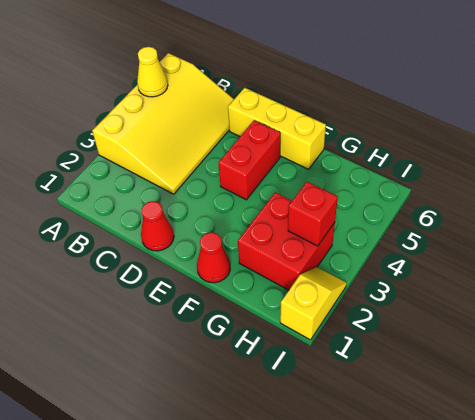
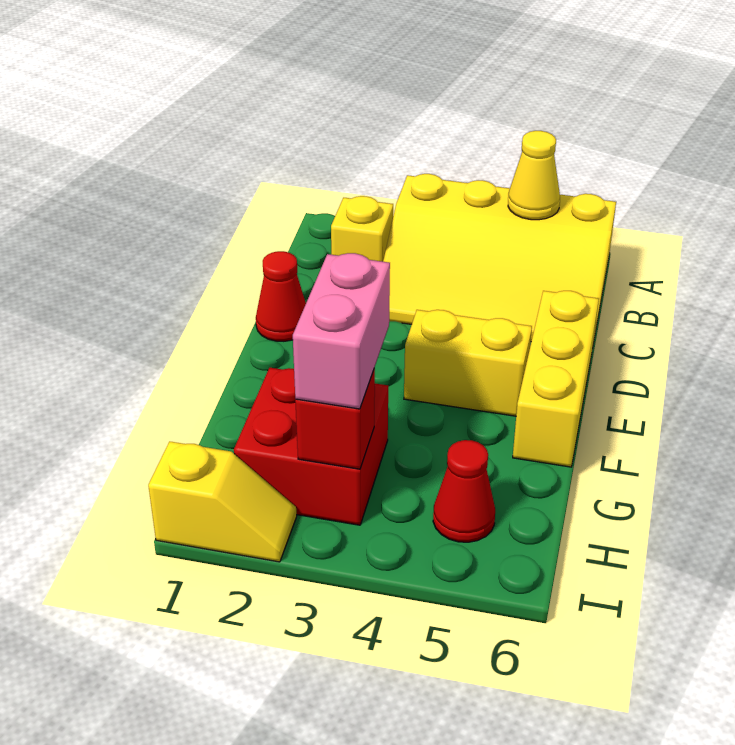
none -> yellow 1x1 brick [331,196,393,262]
red 1x2 brick [219,120,281,200] -> yellow 1x2 brick [404,310,532,416]
red 1x1 cone [197,232,230,283] -> red 1x1 cone moved to [433,440,495,542]
none -> pink 1x2 brick [293,253,390,409]

